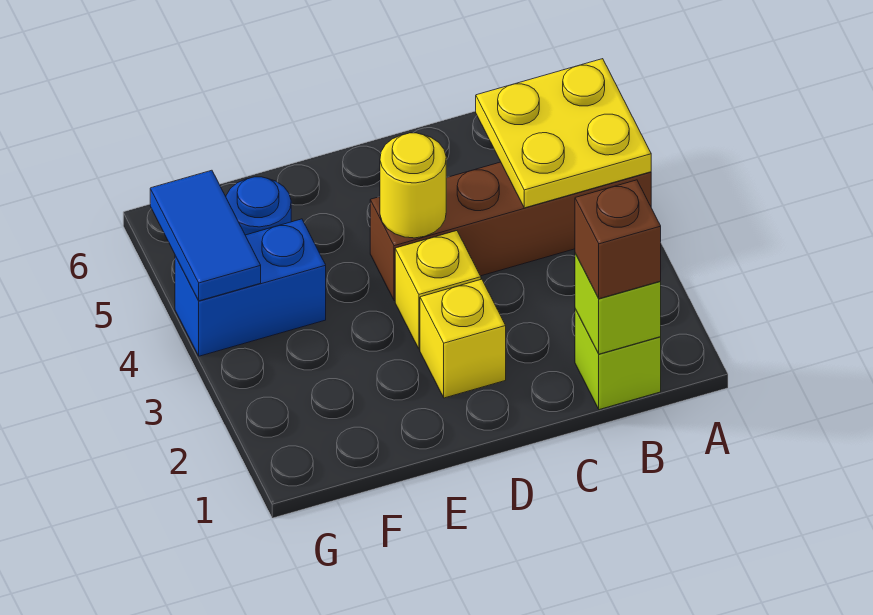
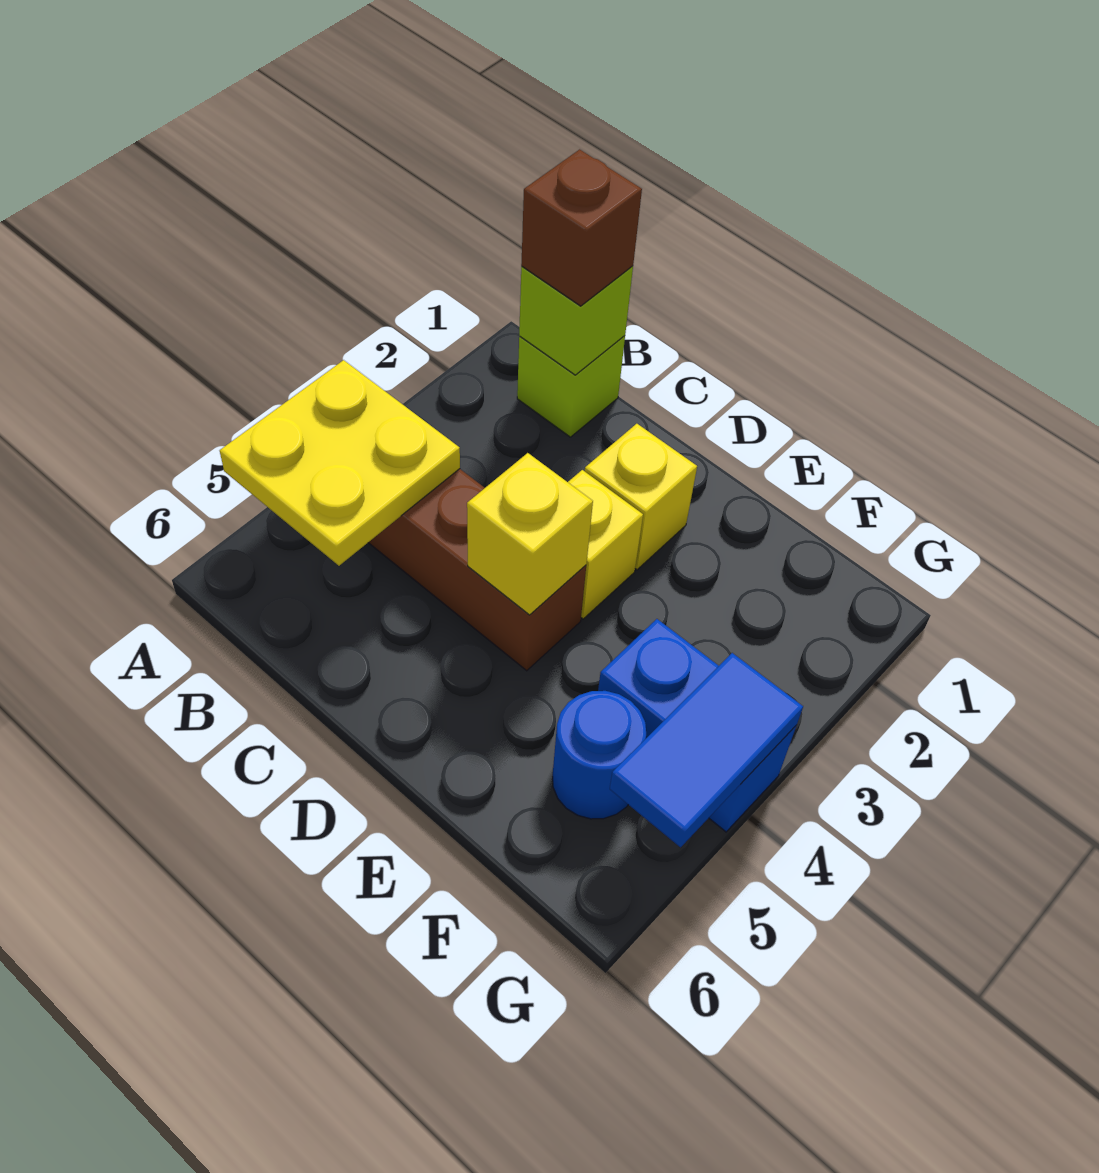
yellow 1x1 round brick [380,133,447,238] -> yellow 1x1 brick [467,453,593,615]

